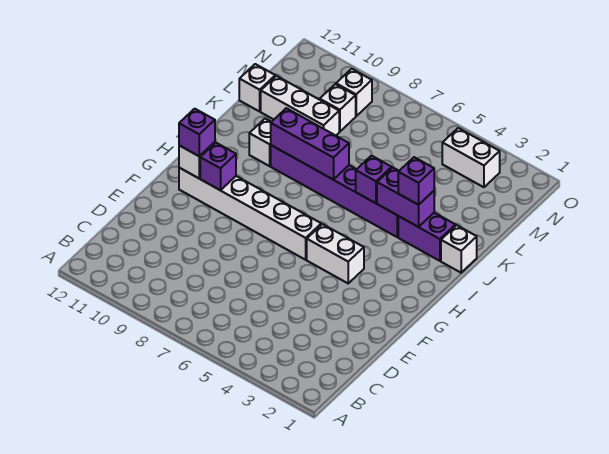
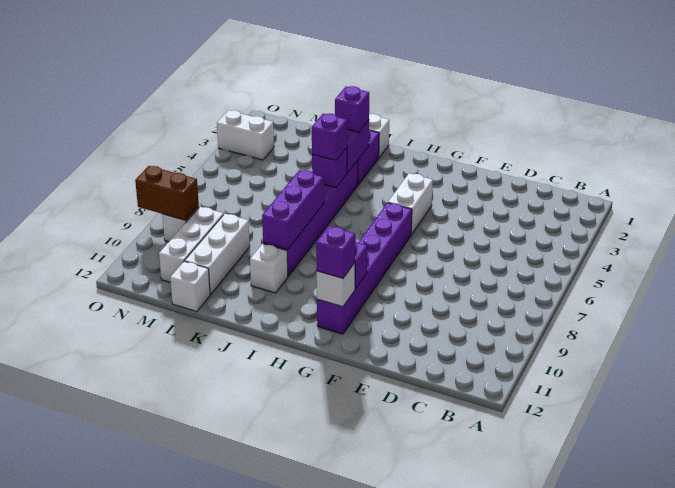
white 1x6 brick [179,168,321,260] -> purple 1x6 brick [317,203,412,334]
none -> purple 1x1 brick [312,114,347,161]
white 1x1 brick [320,84,356,132] -> white 1x3 brick [159,207,224,283]
white 1x2 brick [442,128,500,187] -> white 1x2 brick turned to [217,110,274,160]
none -> brown 1x2 brick [135,166,199,221]

